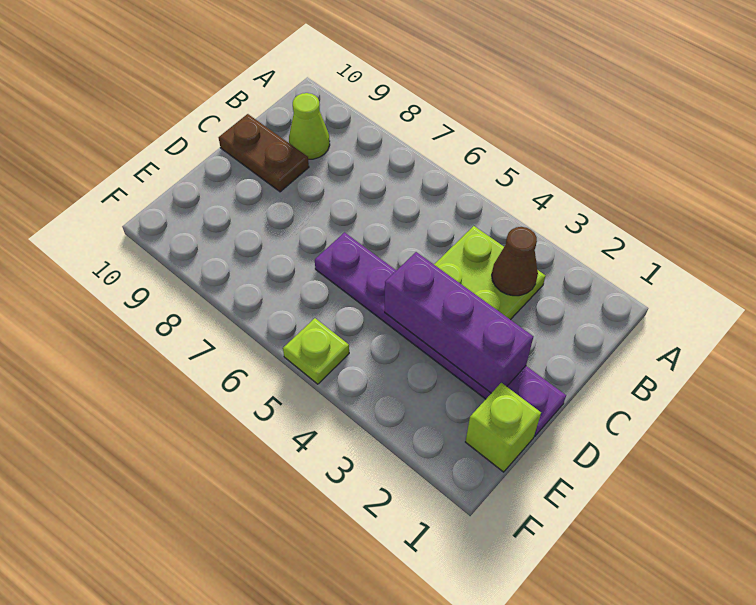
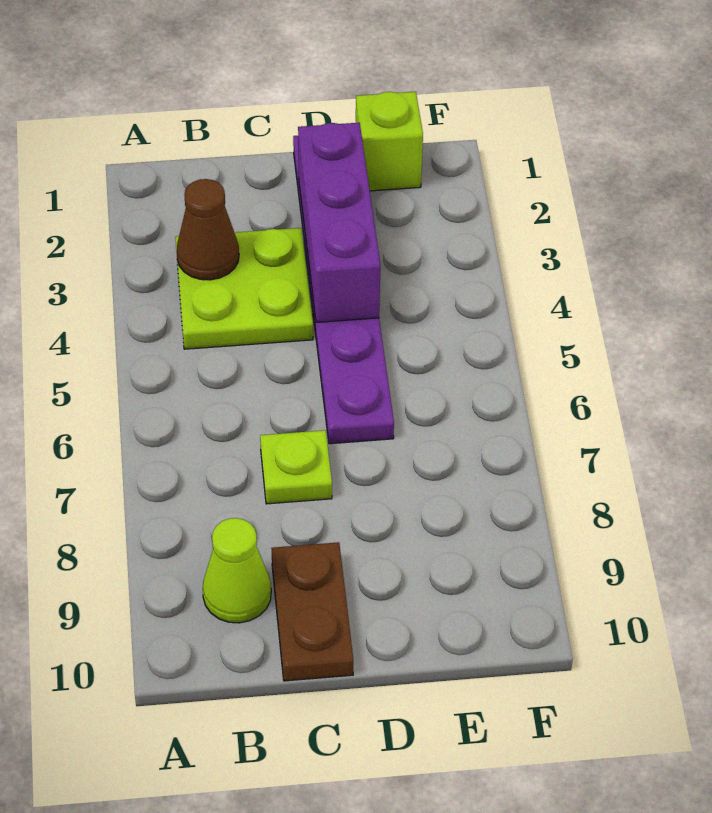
lime 1x1 plate [283,318,349,384] -> lime 1x1 plate moved to [260,430,332,504]

